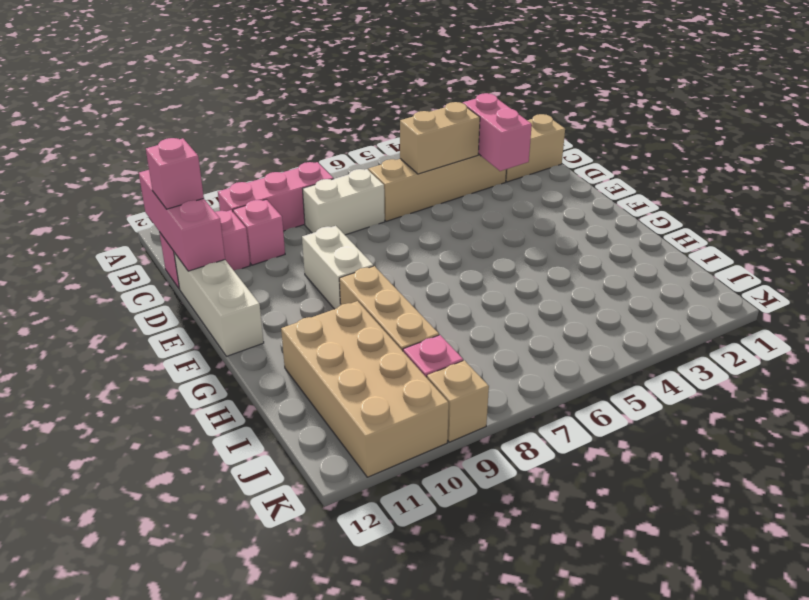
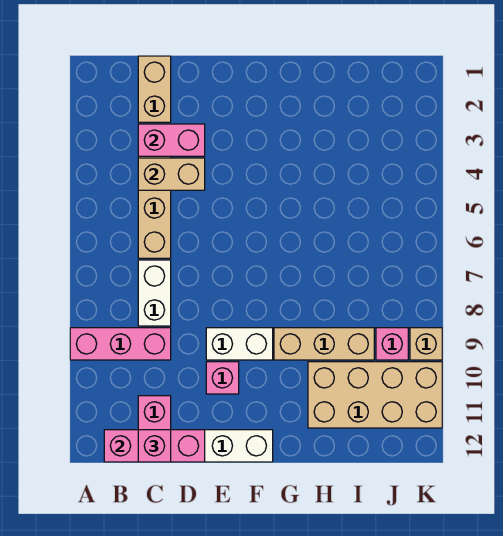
pink 1x3 brick [218,162,333,231] -> pink 1x3 brick turned to [70,328,171,360]
tan 1x2 brick [400,102,480,174] -> tan 1x2 brick turned to [138,158,205,190]
pink 1x1 brick [233,199,285,265] -> pink 1x1 brick moved to [206,362,239,394]

